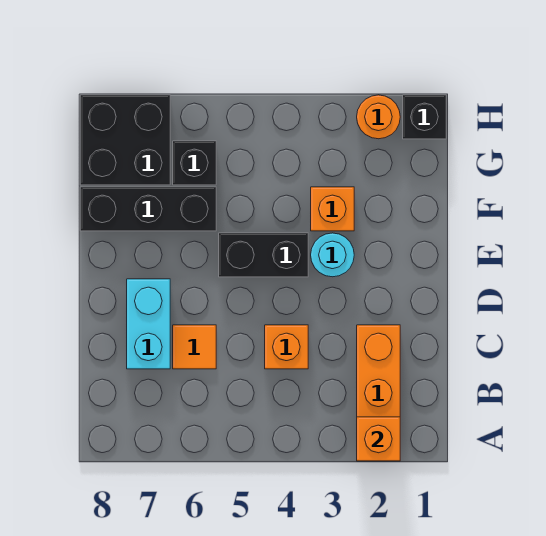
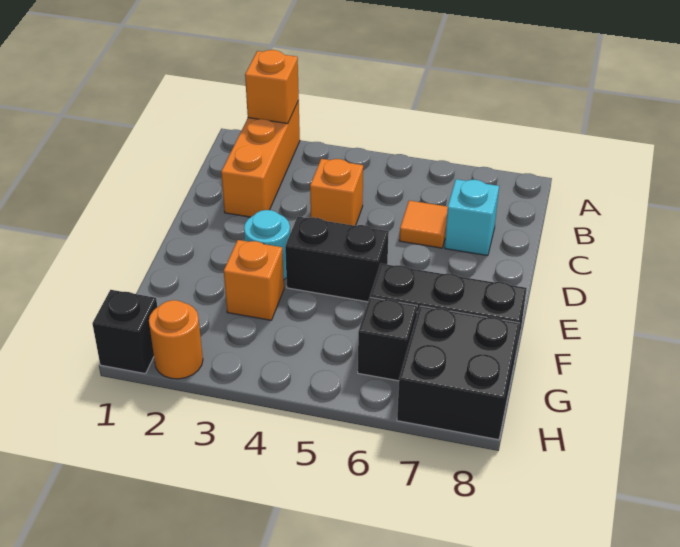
cyan 1x2 brick [127,279,170,369] -> cyan 1x1 brick [445,179,499,256]

